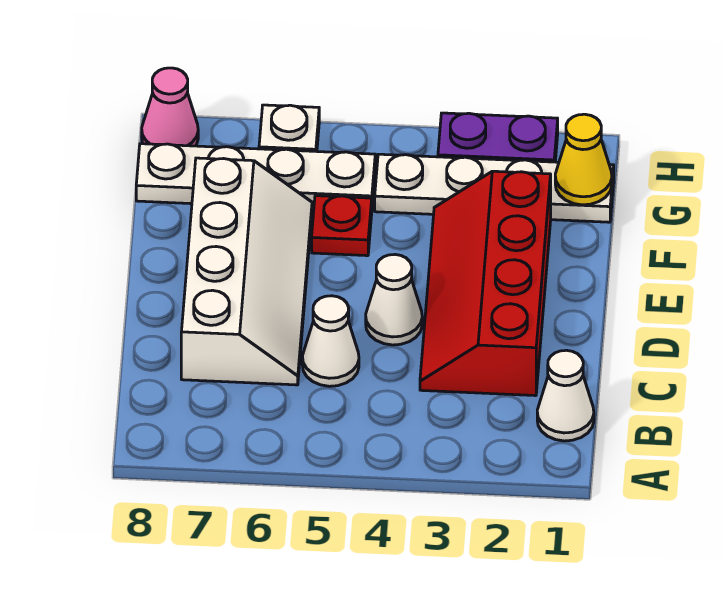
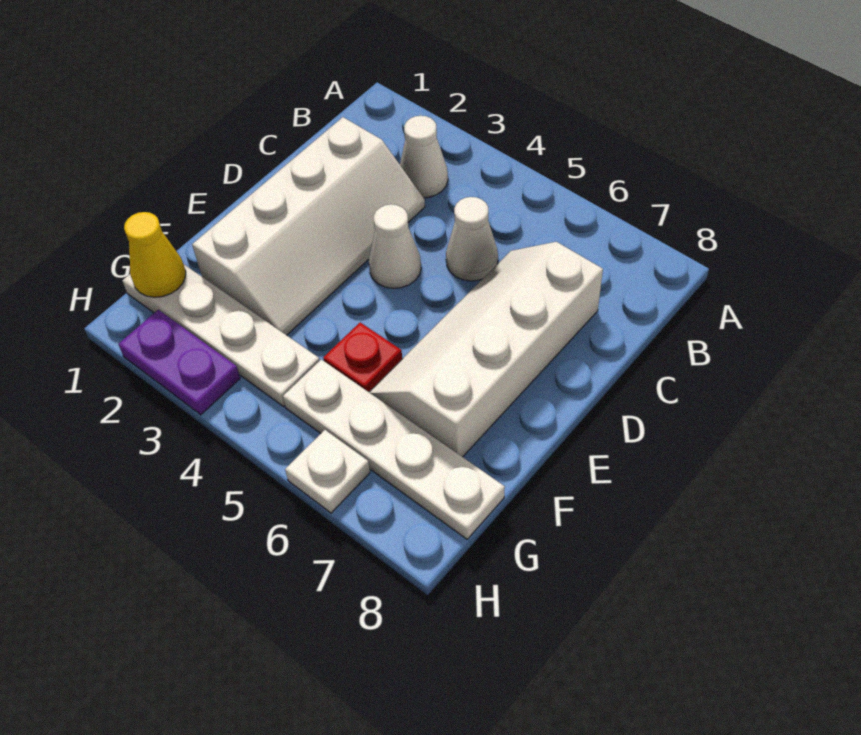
white 1x1 cone [537,350,594,441] -> white 1x1 cone moved to [400,116,448,198]
red 2x4 slope [420,171,551,396] -> white 2x4 slope [192,117,425,335]
pink 1x1 cone [142,68,198,146] -> none

